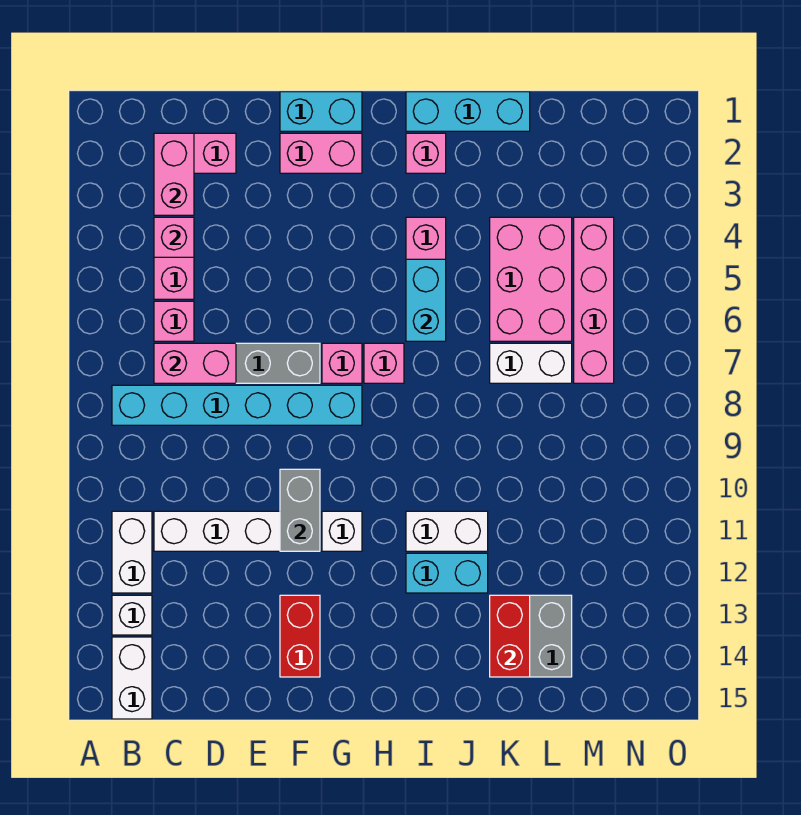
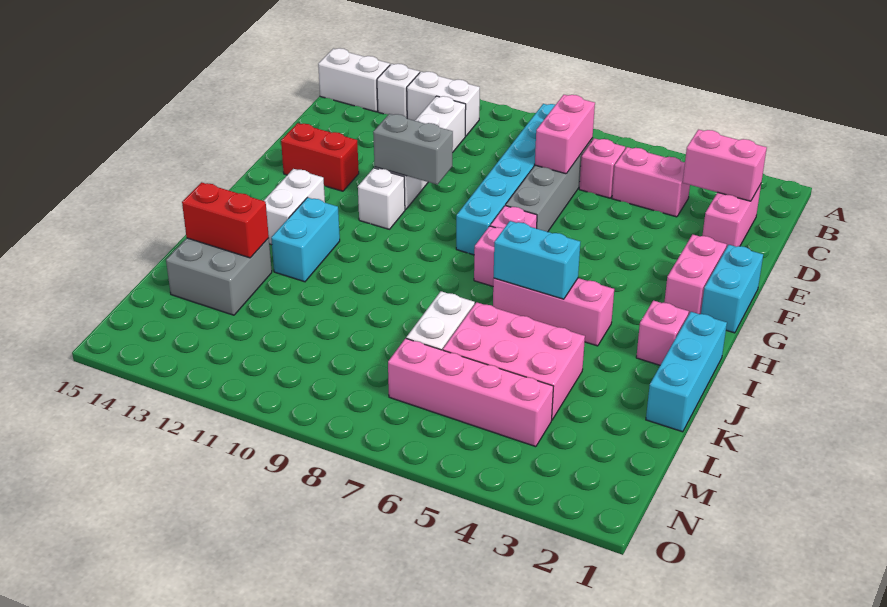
pink 1x1 brick [154,217,194,257] -> none
white 1x2 brick [406,511,488,551] -> white 1x2 brick moved to [264,169,325,245]

